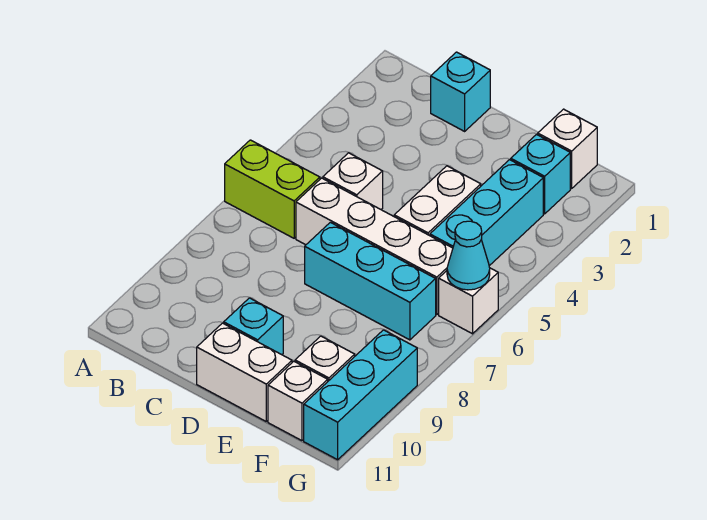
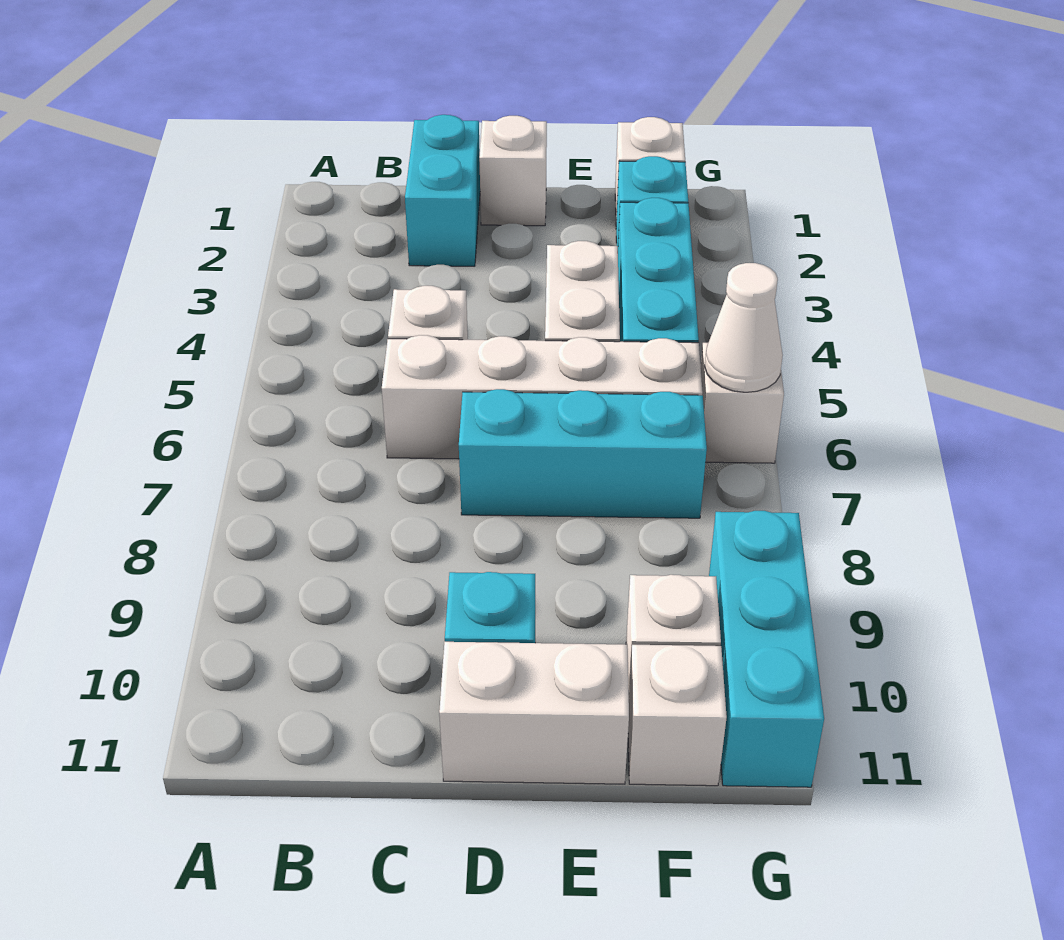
lime 1x2 brick [225,140,320,238] -> none
cyan 1x1 brick [431,52,490,131] -> cyan 1x2 brick [405,115,480,266]
none -> white 1x1 brick [479,116,547,226]
cyan 1x1 cone [447,221,490,290] -> white 1x1 cone [705,263,783,392]

